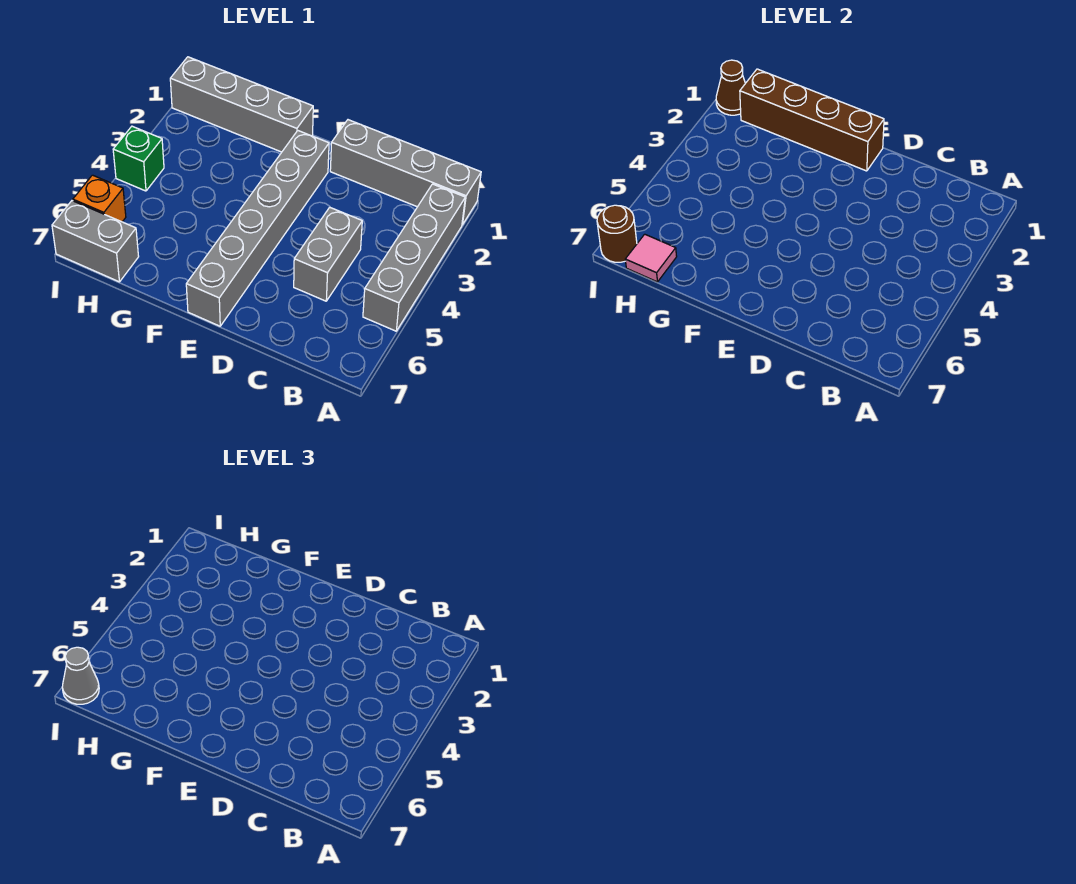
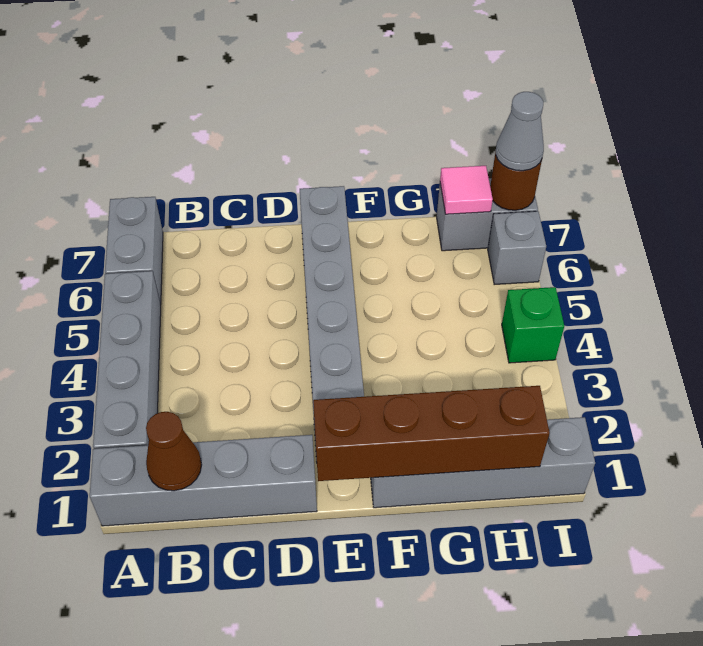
grey 1x2 brick [294,207,362,301] -> grey 1x2 brick moved to [105,197,163,304]
brown 1x1 cone [716,60,745,115] -> brown 1x1 cone moved to [146,412,202,491]
orange 1x1 brick [73,175,126,222] -> grey 1x1 brick [488,211,546,284]

